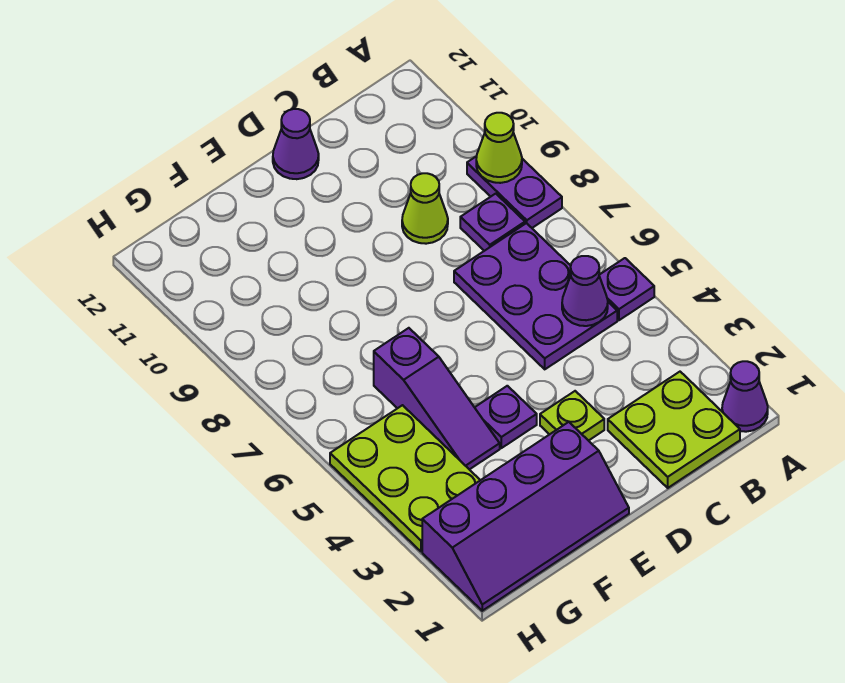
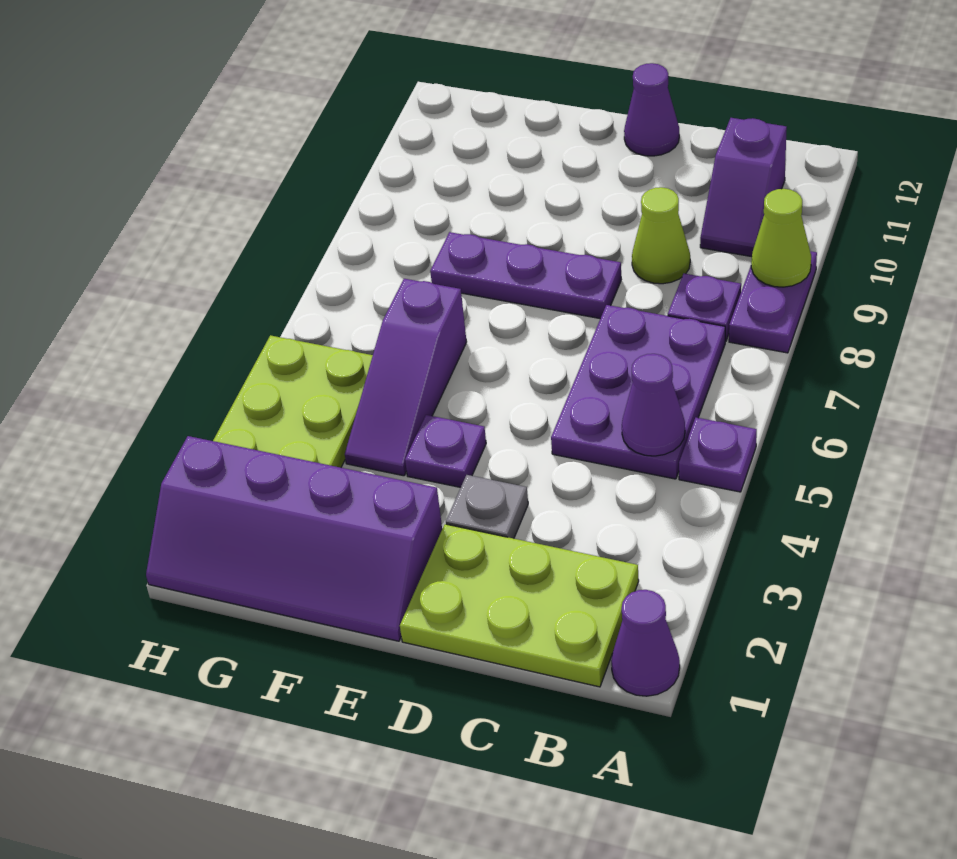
lime 2x2 plate [608,372,740,488] -> lime 2x3 plate [400,524,639,687]
none -> purple 1x2 slope [700,118,787,257]
lime 1x1 plate [540,391,604,441] -> grey 1x1 plate [446,475,528,538]
none -> purple 1x3 plate [430,232,621,319]

